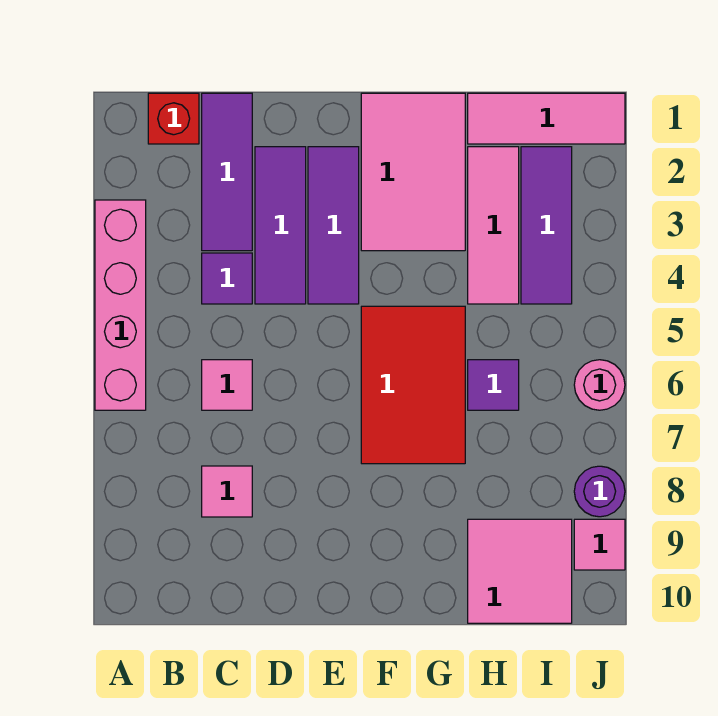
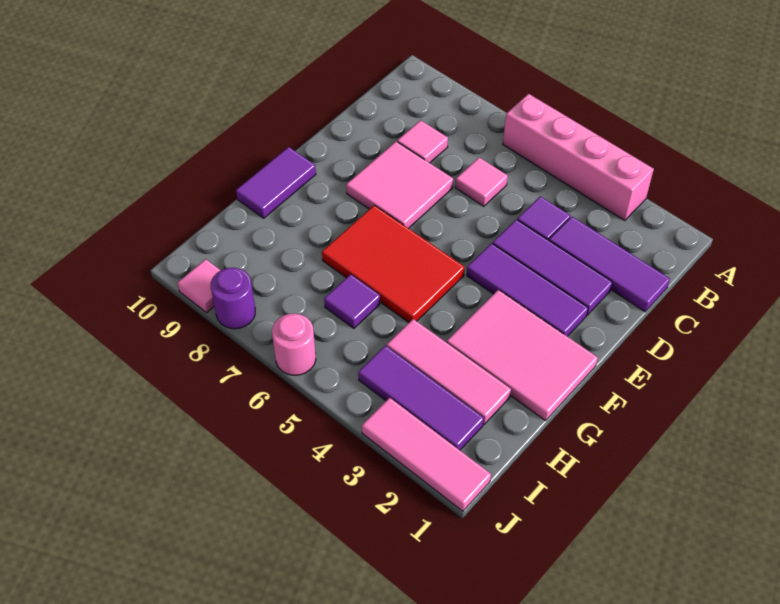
red 1x1 brick [148,93,199,144] -> none
none -> purple 1x2 tile [236,147,316,218]
pink 1x3 tile [468,93,625,144] -> pink 1x3 tile turned to [362,398,491,511]
pink 2x2 tile [468,519,572,623] -> pink 2x2 tile moved to [346,141,453,228]

